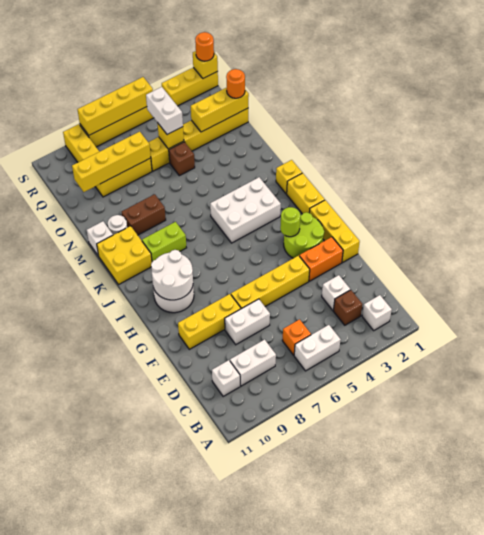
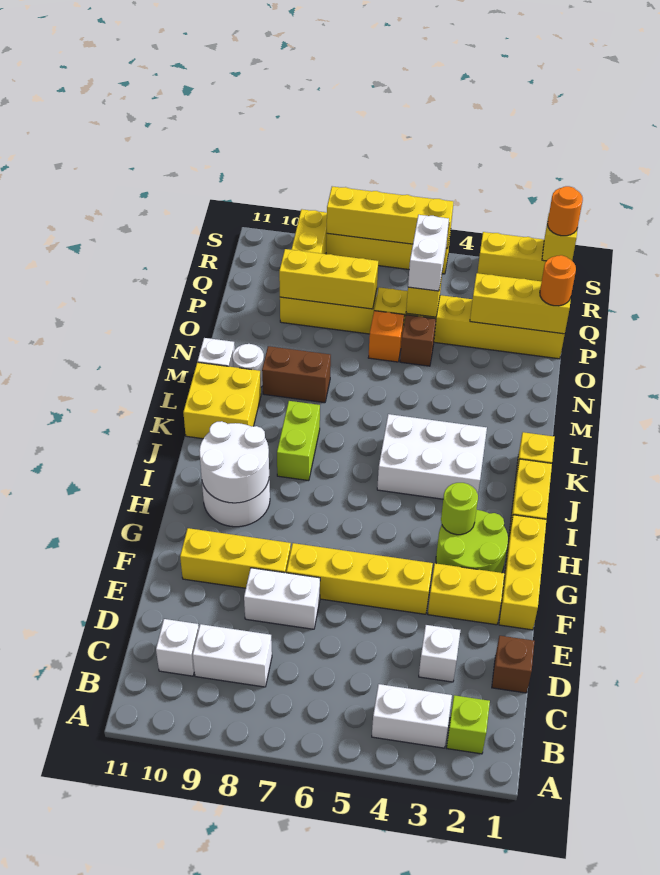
white 1x1 brick [362,295,392,330] -> lime 1x1 brick [447,695,490,754]
white 1x2 brick [294,325,341,371] -> white 1x2 brick moved to [372,684,452,748]
brown 1x1 brick [333,290,362,325] -> brown 1x1 brick moved to [492,636,535,693]
orange 1x1 brick [282,319,311,355] -> orange 1x1 brick moved to [368,311,404,362]
orange 1x2 brick [299,237,343,281] -> yellow 1x2 brick [428,563,505,625]
lime 1x2 brick [142,222,186,262] -> lime 1x2 brick turned to [277,401,320,481]
yellow 1x4 brick [72,132,151,192] -> yellow 1x3 brick [279,249,378,309]

